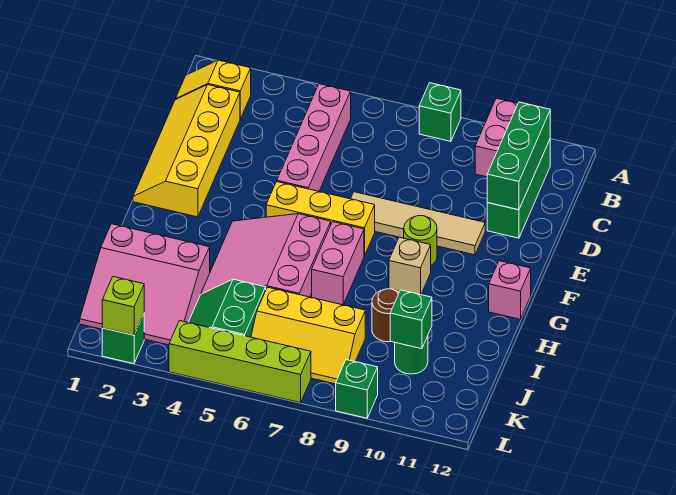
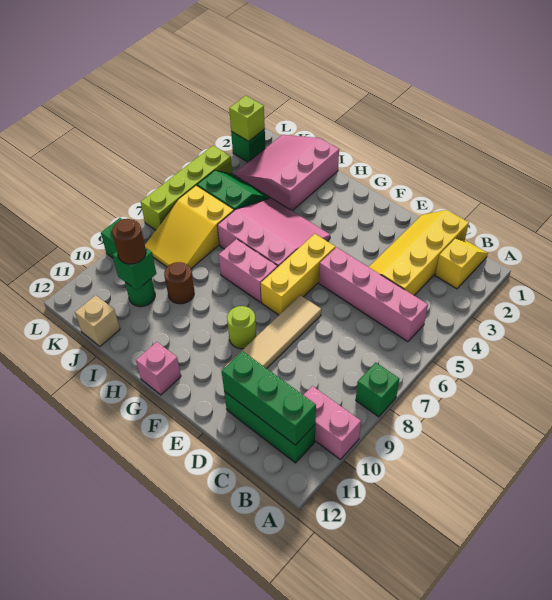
yellow 2x4 slope [133,85,240,217] -> yellow 2x4 slope turned to [369,210,469,295]
tan 1x1 brick [389,237,431,294] -> tan 1x1 brick moved to [75,295,120,346]
yellow 2x3 slope [251,287,365,384] -> yellow 2x3 slope turned to [145,185,234,269]
none -> brown 1x1 round brick [112,219,146,264]

